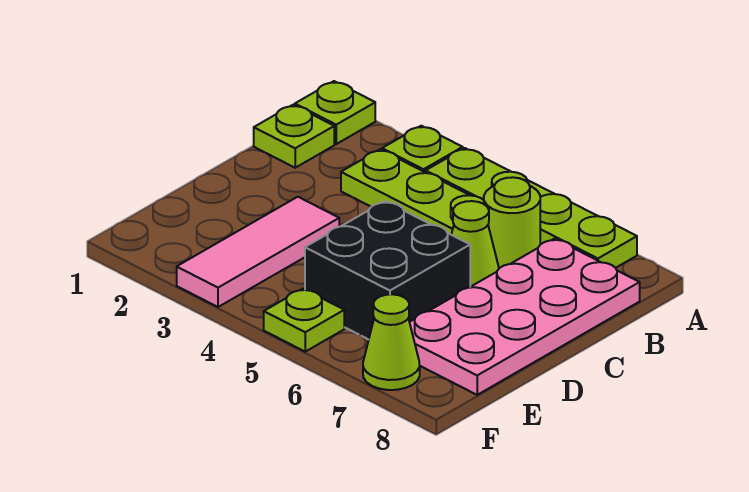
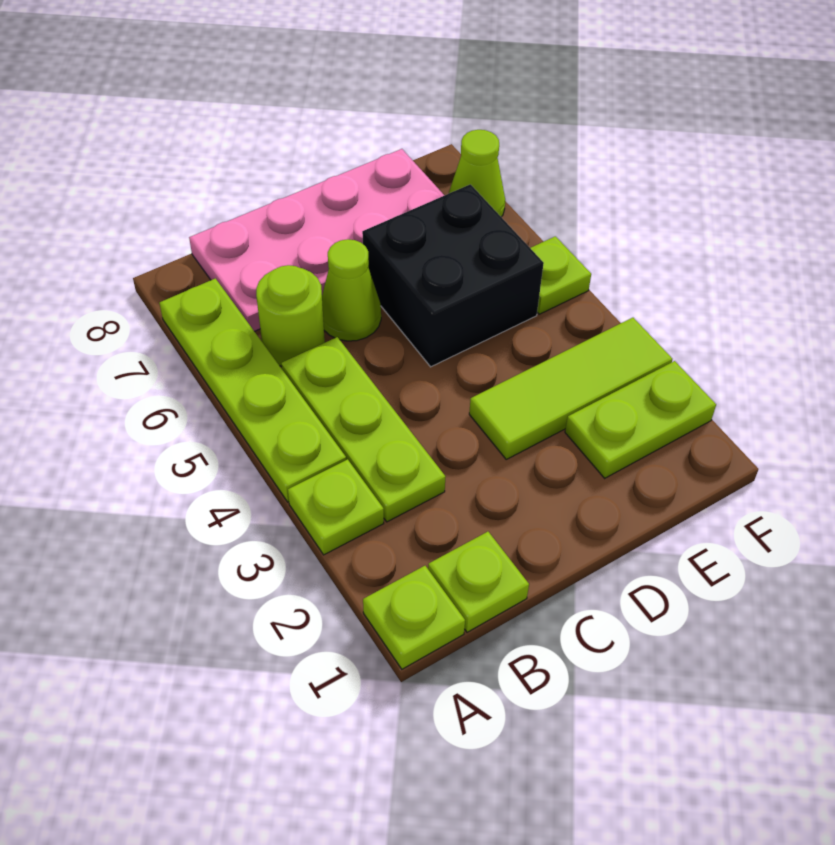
pink 1x3 tile [177,197,339,307] -> lime 1x3 tile [469,318,672,459]
none -> lime 1x2 plate [565,361,716,478]

